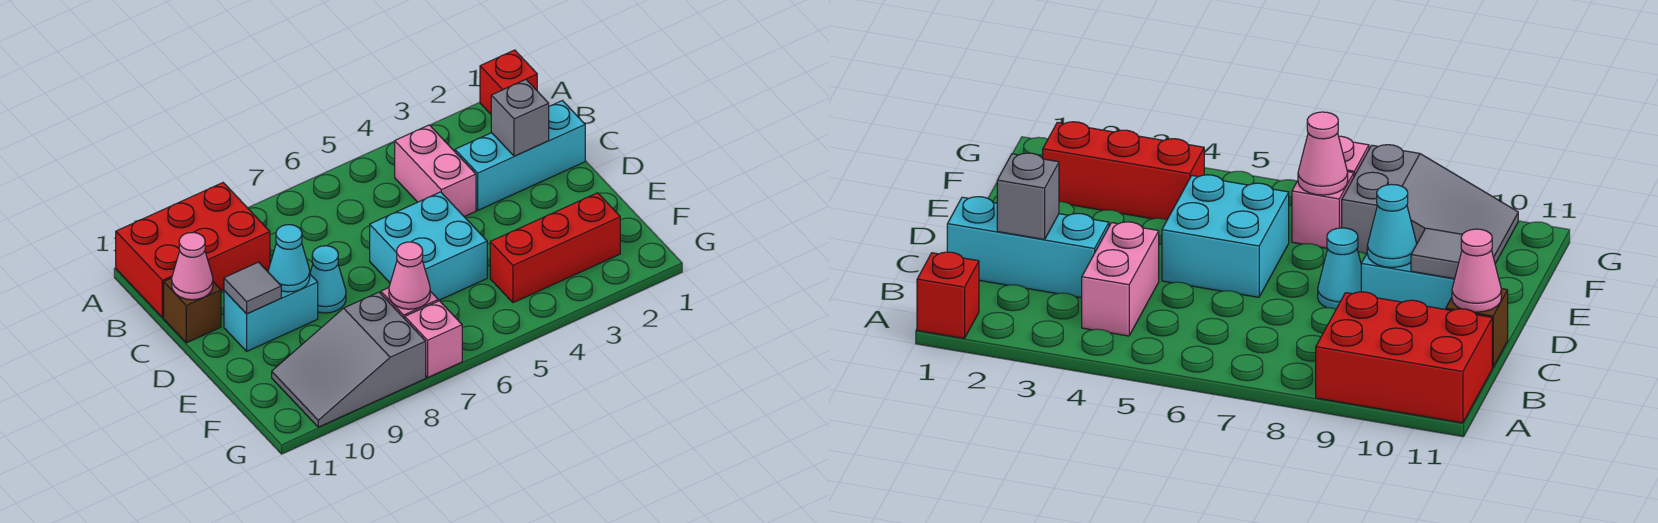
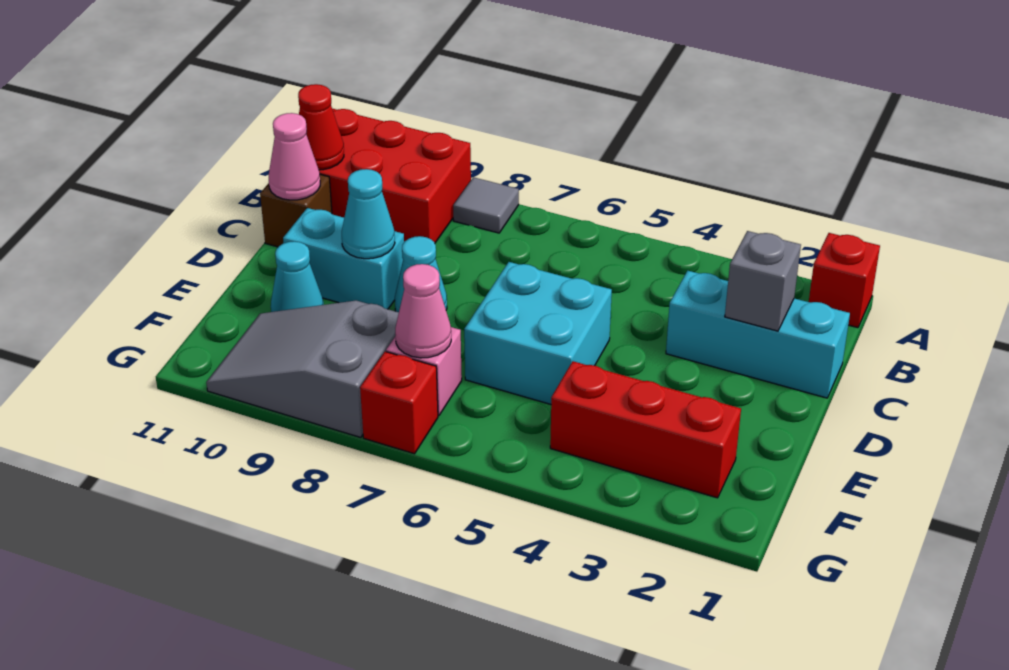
pink 1x2 brick [395,125,476,217] -> none
none -> red 1x1 cone [298,84,344,170]
grey 1x1 tile [224,262,281,314] -> grey 1x1 tile moved to [453,177,519,233]
none -> cyan 1x1 cone [271,241,323,312]
pink 1x1 brick [405,301,462,377] -> red 1x1 brick [360,352,438,454]

